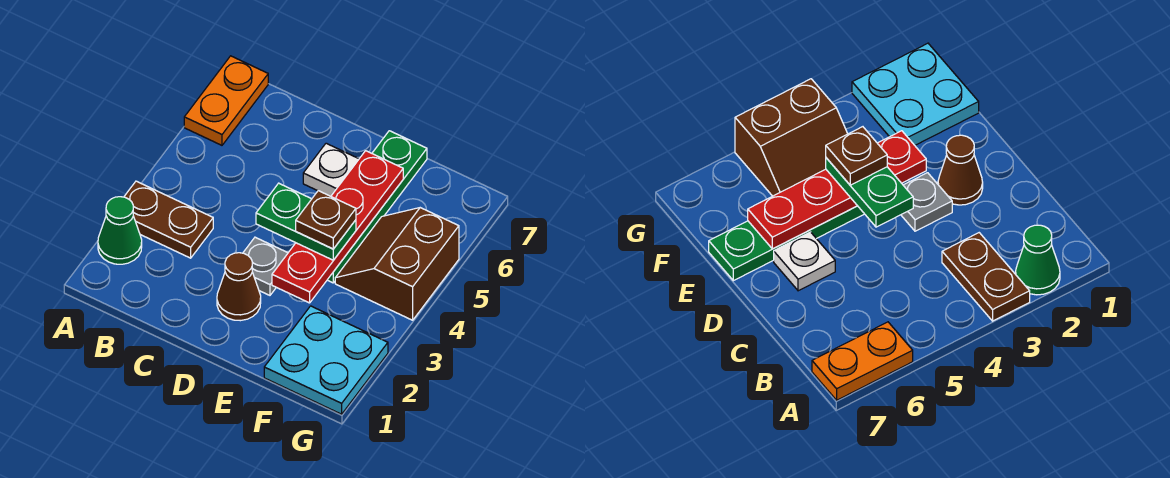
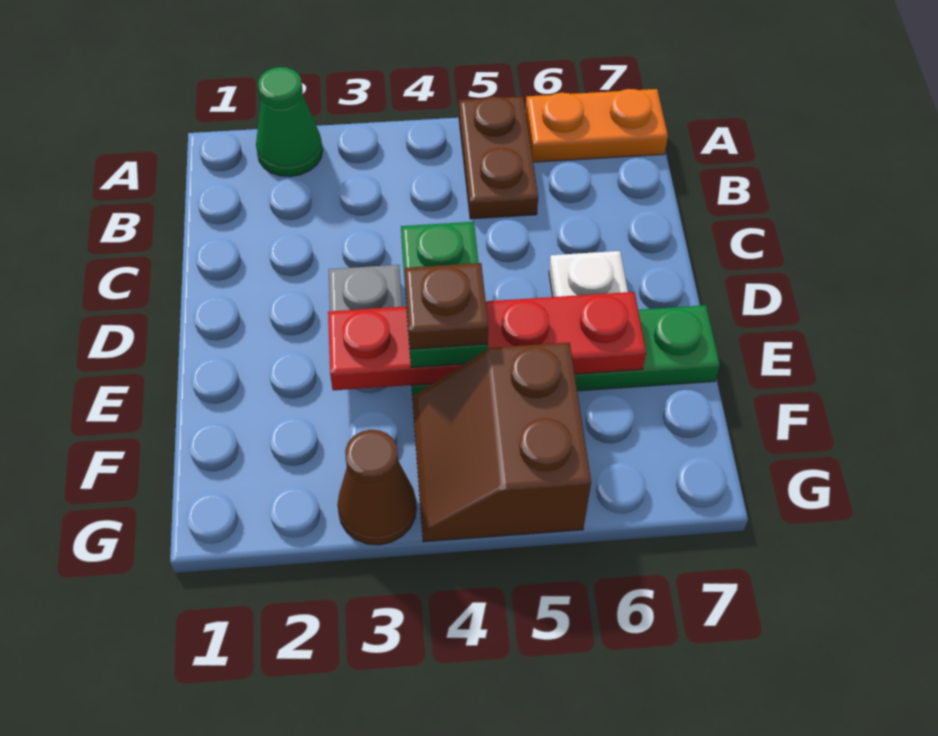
brown 1x2 plate [124,181,213,258] -> brown 1x2 plate moved to [459,97,538,219]
brown 1x1 cone [217,253,261,321] -> brown 1x1 cone moved to [337,430,416,545]
cyan 2x2 plate [264,306,388,414] -> none
brown 2x2 slope [335,208,459,320] -> brown 2x2 slope turned to [412,343,591,542]

